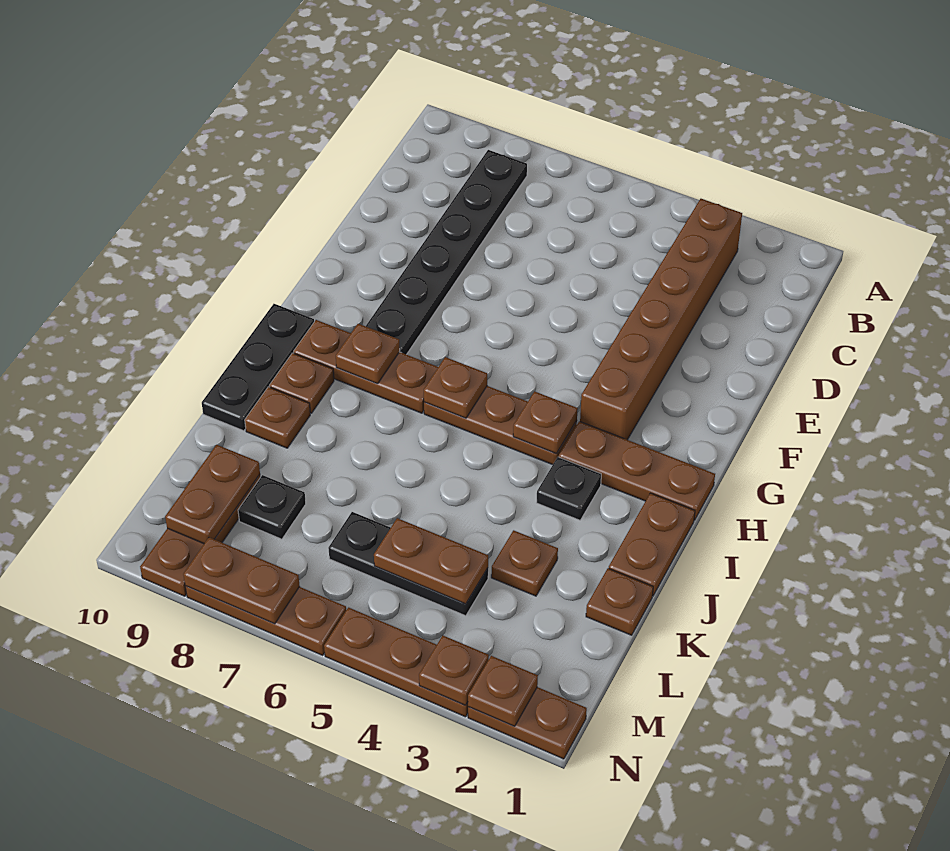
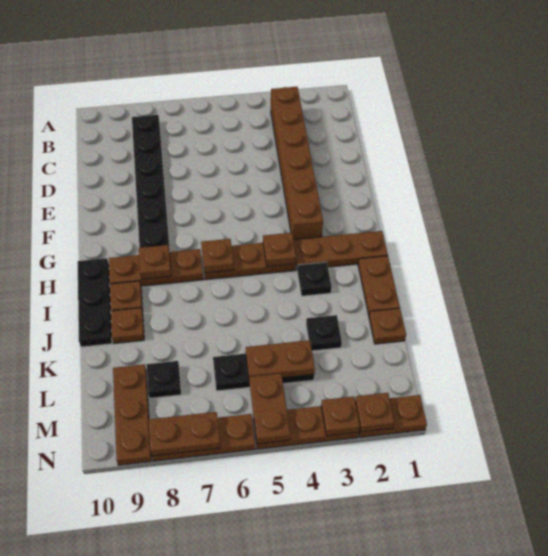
brown 1x1 plate [491,530,558,596] -> black 1x1 plate [306,315,342,351]
brown 1x2 plate [165,445,260,544] -> brown 1x2 plate moved to [249,373,290,444]

